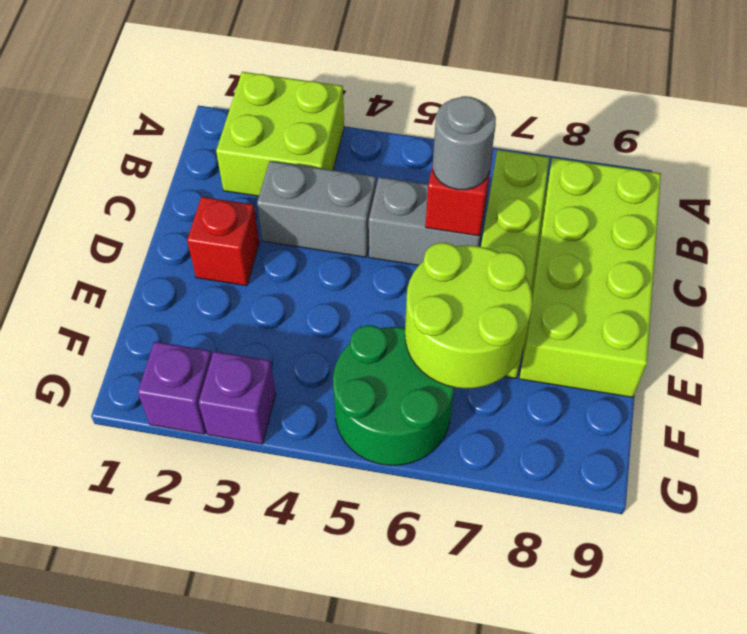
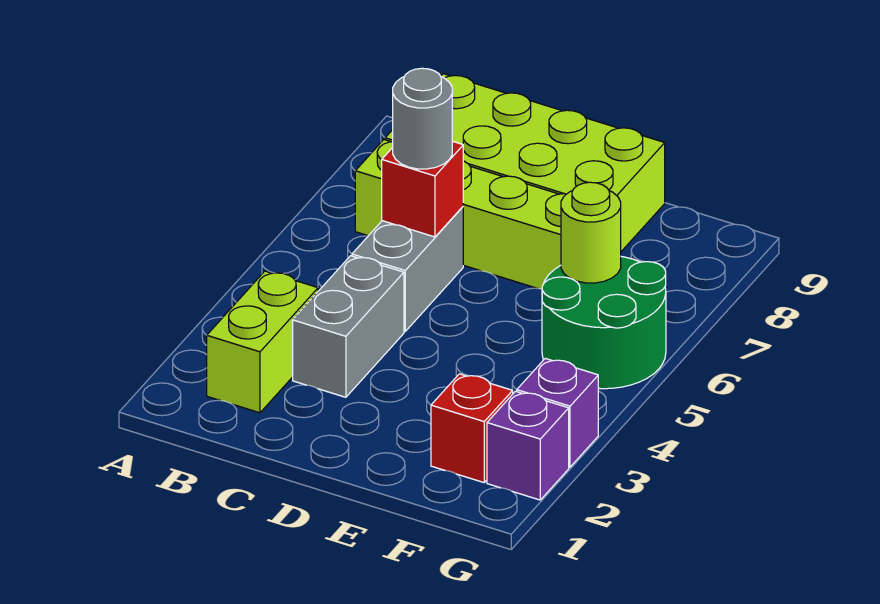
lime 2x2 brick [216,72,344,196] -> lime 1x2 brick [207,271,318,413]
red 1x1 brick [187,197,259,286] -> red 1x1 brick moved to [431,374,513,482]
lime 2x2 round brick [405,243,533,389] -> lime 1x1 round brick [561,182,621,283]

